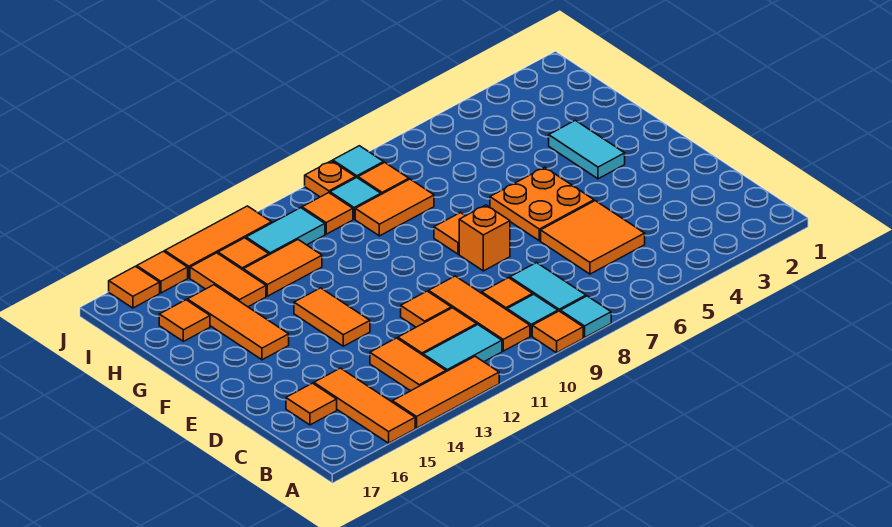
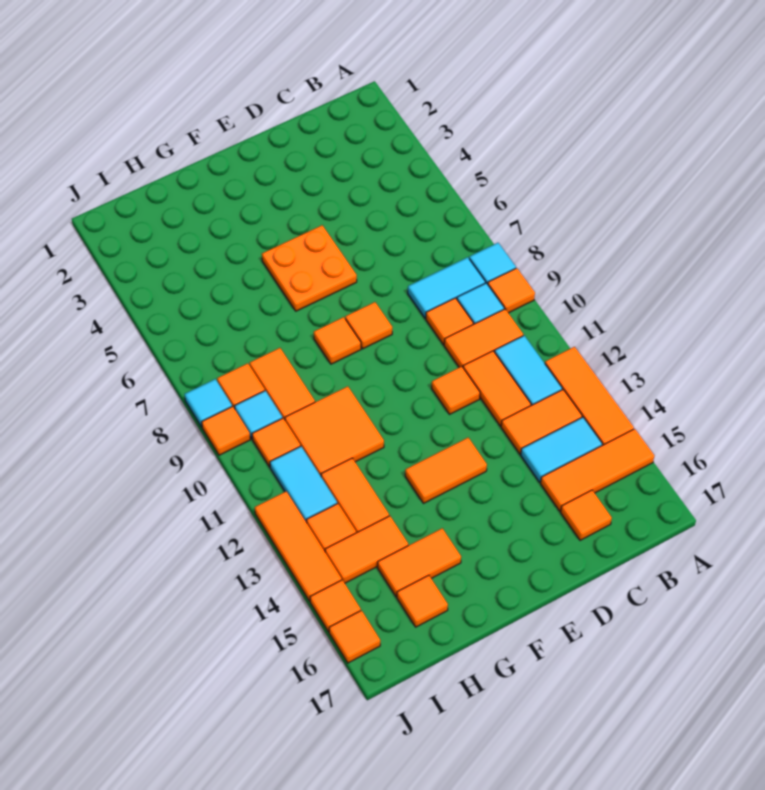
orange 1x3 tile [429,276,530,351] -> orange 1x2 tile [444,309,523,367]
orange 2x2 tile [541,201,645,274] -> orange 2x2 tile moved to [285,386,384,476]
orange 1x1 brick [459,205,510,271] -> orange 1x1 tile [345,302,392,349]
cyan 1x2 tile [549,120,625,179] -> cyan 1x2 tile moved to [521,417,602,482]
orange 1x3 tile [187,285,289,360] -> orange 1x2 tile [378,528,461,597]
orange 1x1 plate [305,161,356,197] -> orange 1x1 tile [202,406,250,455]

